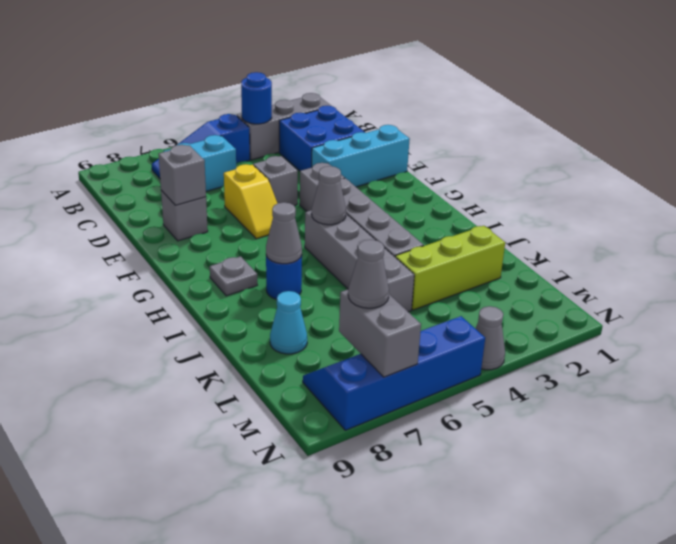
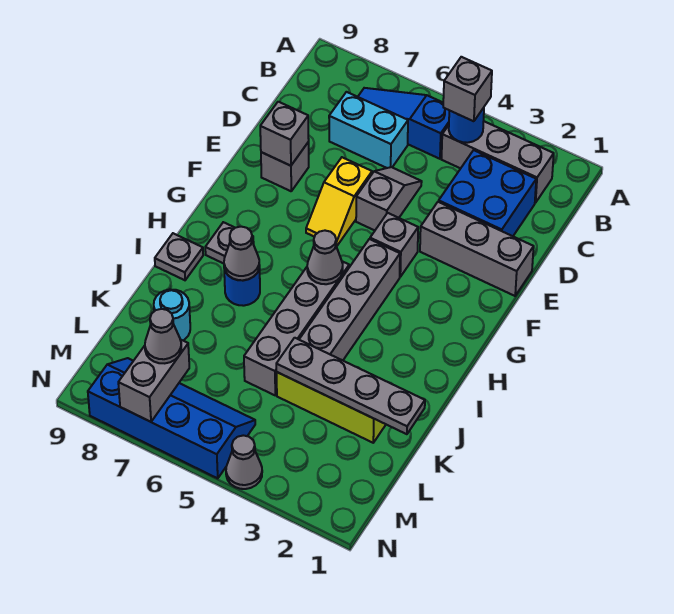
none -> grey 1x1 brick [443,57,492,121]
cyan 1x3 brick [312,125,410,187] -> grey 1x3 brick [420,202,534,296]
none -> grey 1x1 plate [155,233,203,280]
none -> grey 1x4 plate [276,338,425,434]
cyan 1x1 cone [270,291,307,354] -> cyan 1x1 round brick [154,289,190,341]

